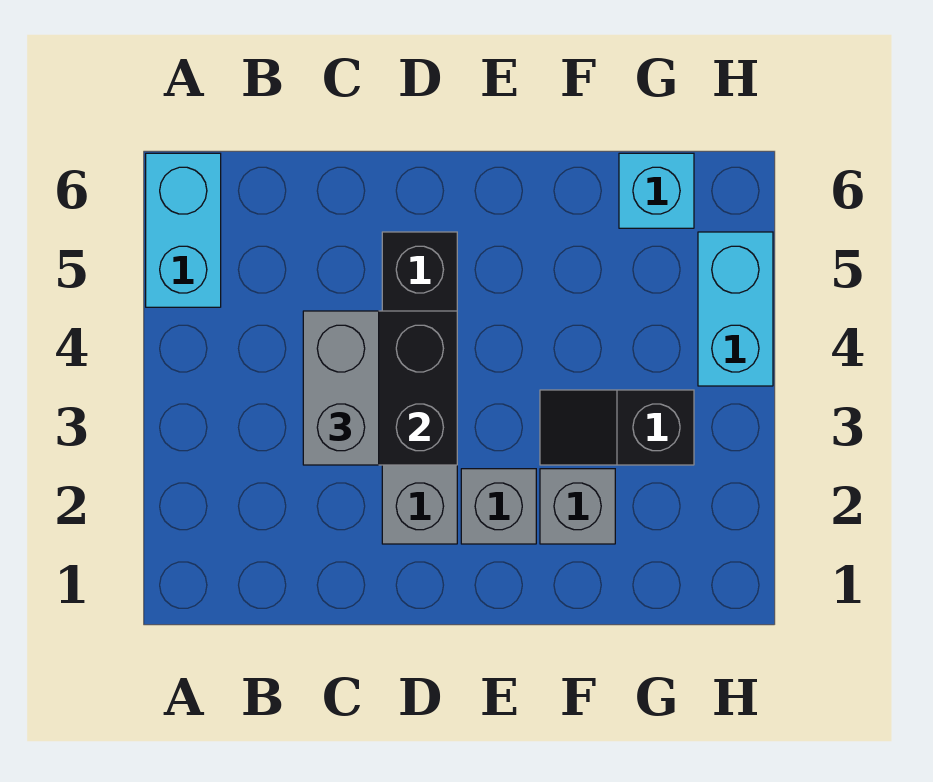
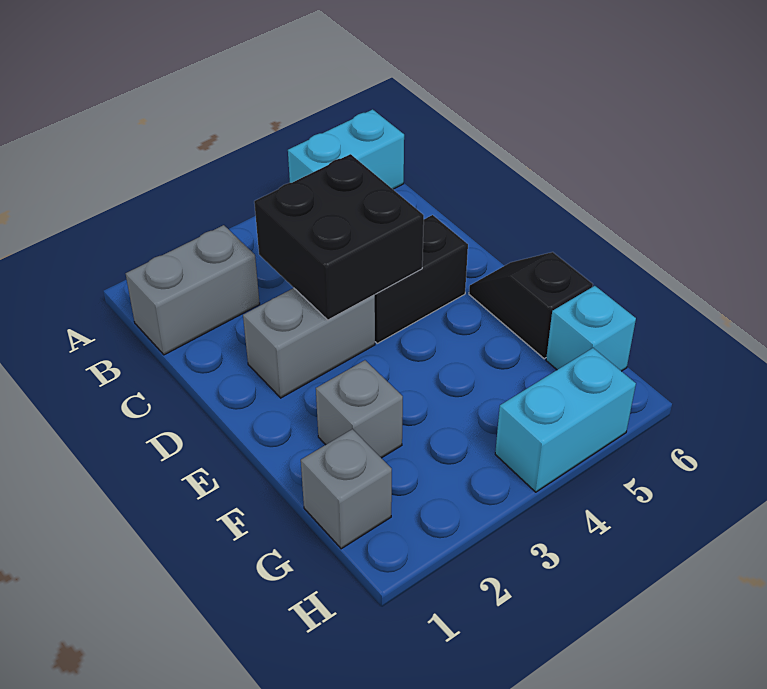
grey 1x2 brick [303,311,379,465] -> grey 1x2 brick moved to [126,225,260,355]
grey 1x1 brick [461,469,536,544] -> grey 1x1 brick moved to [301,429,392,549]
black 1x2 slope [540,390,694,465] -> black 1x2 slope moved to [469,252,593,359]

